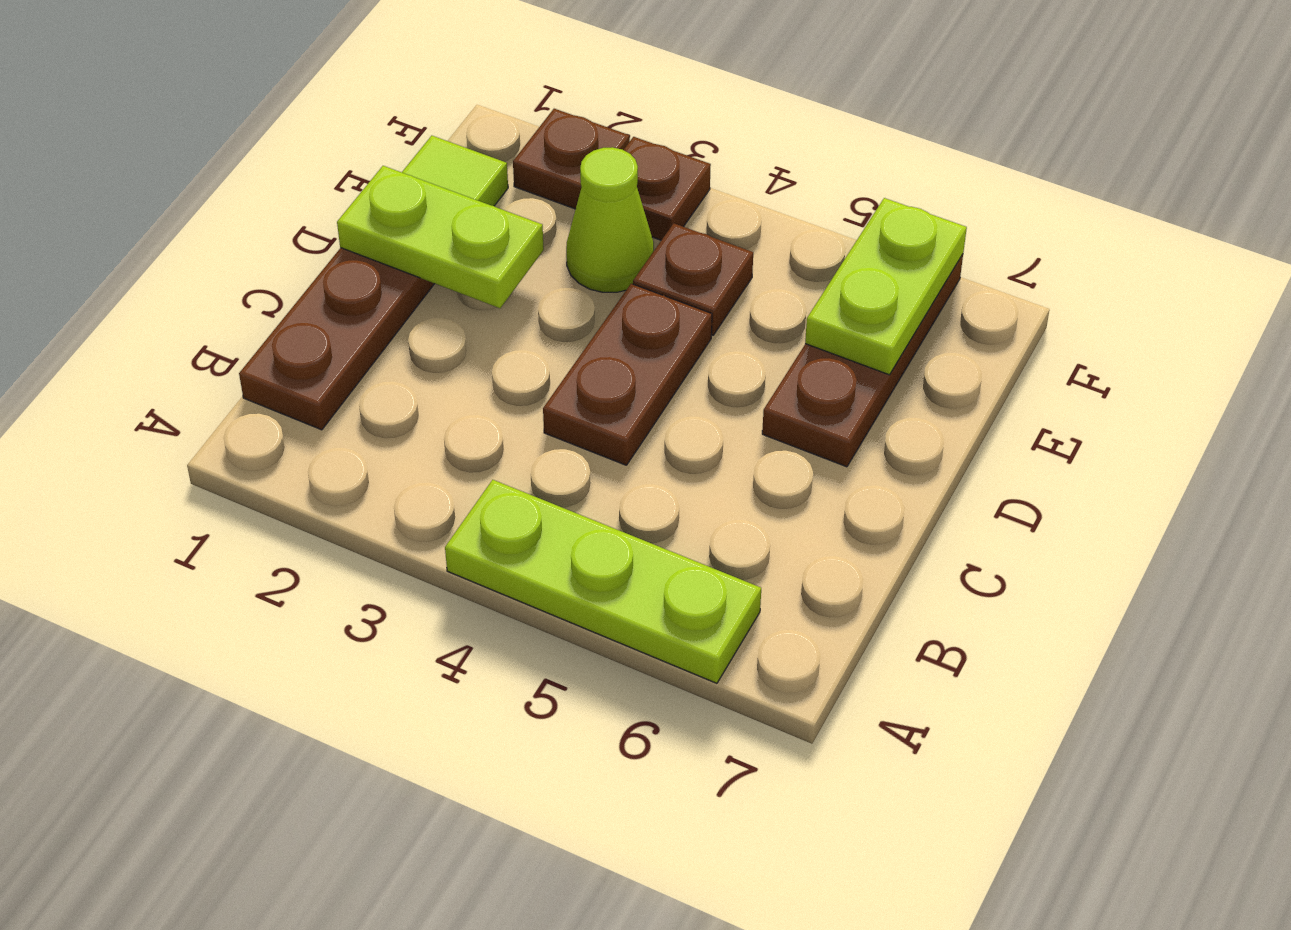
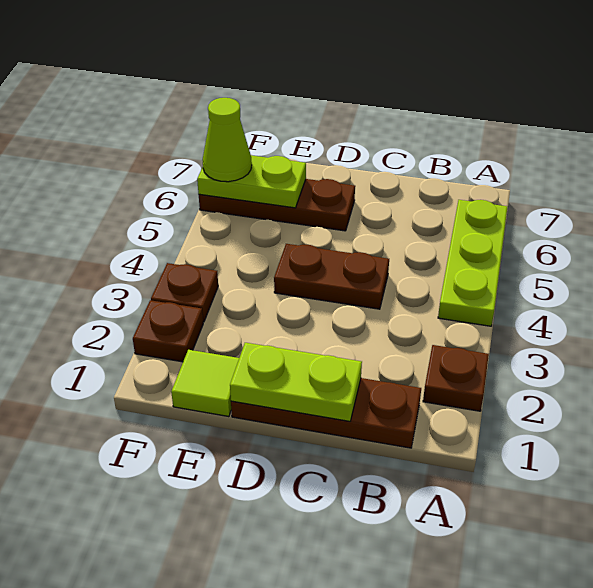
lime 1x2 plate [337,166,544,308] -> lime 1x2 plate turned to [230,343,362,421]
lime 1x1 cone [566,147,654,292] -> lime 1x1 cone moved to [203,98,252,182]
brown 1x1 plate [633,223,753,335] -> brown 1x1 plate moved to [423,345,489,411]

